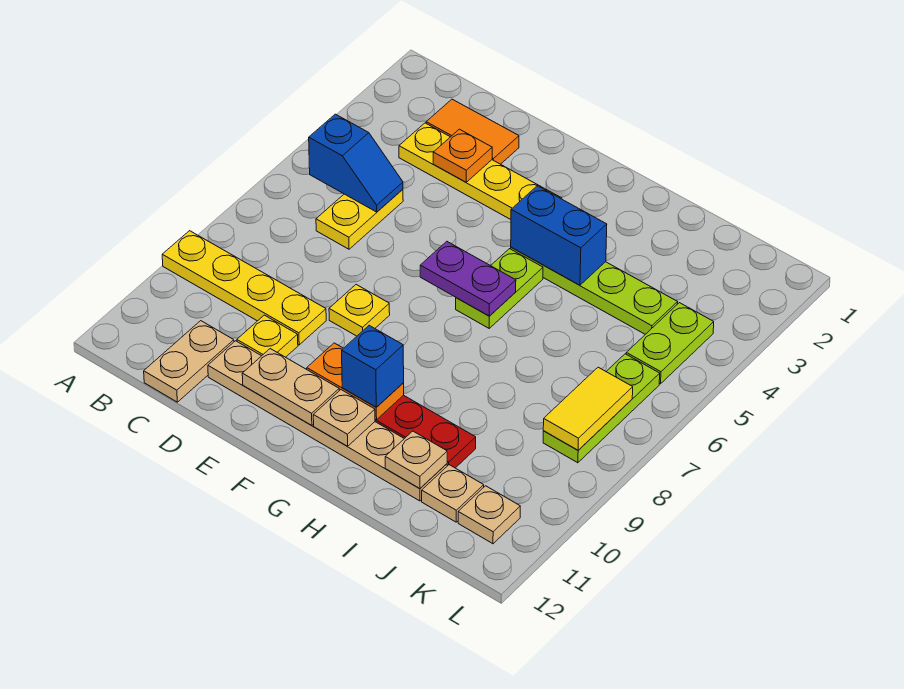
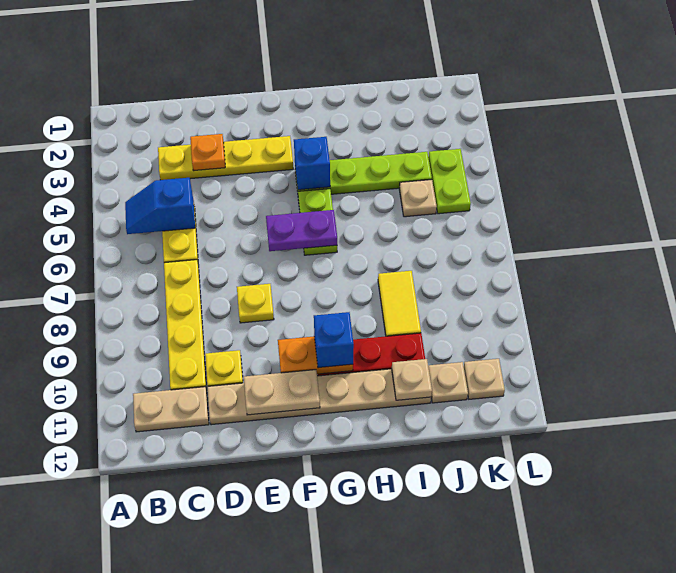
yellow 1x4 plate [162,231,326,345] -> yellow 1x4 plate turned to [164,260,207,391]
blue 1x2 slope [309,114,403,212] -> blue 1x2 slope turned to [125,178,195,234]
orange 1x2 tile [426,99,519,164] -> none
tan 1x2 plate [144,321,234,402] -> tan 1x2 plate turned to [133,387,209,432]
blue 1x2 brick [511,186,607,285] -> blue 1x1 brick [294,137,330,190]
tan 1x1 plate [313,390,375,446] -> tan 1x1 plate moved to [399,180,437,217]
lime 1x3 plate [543,354,660,463] -> none
yellow 1x2 tile [543,367,633,450] -> yellow 1x2 tile moved to [378,271,421,336]

